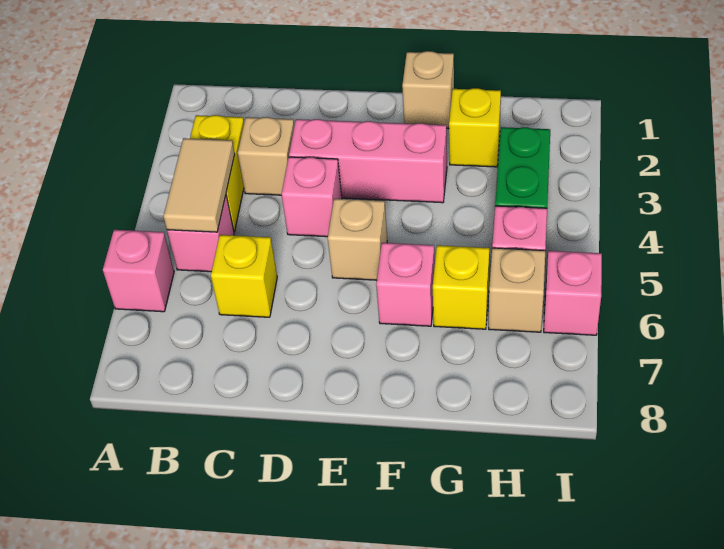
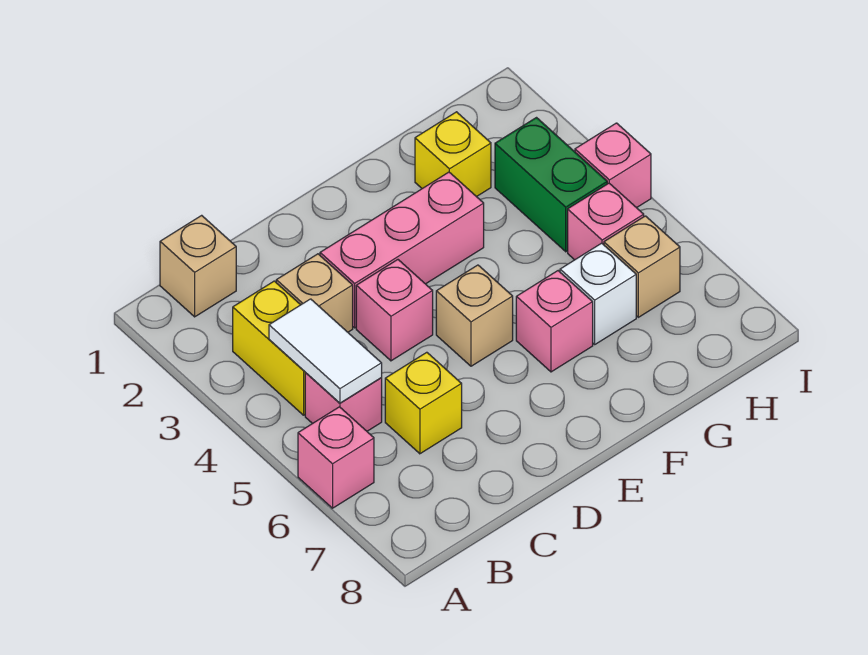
tan 1x2 tile [164,138,235,232] -> white 1x2 tile [269,299,382,403]
tan 1x1 brick [402,51,454,129] -> tan 1x1 brick moved to [160,215,236,317]
yellow 1x1 brick [433,245,490,329] -> white 1x1 brick [560,243,636,344]
pink 1x1 brick [544,251,602,335] -> pink 1x1 brick moved to [575,123,651,208]

